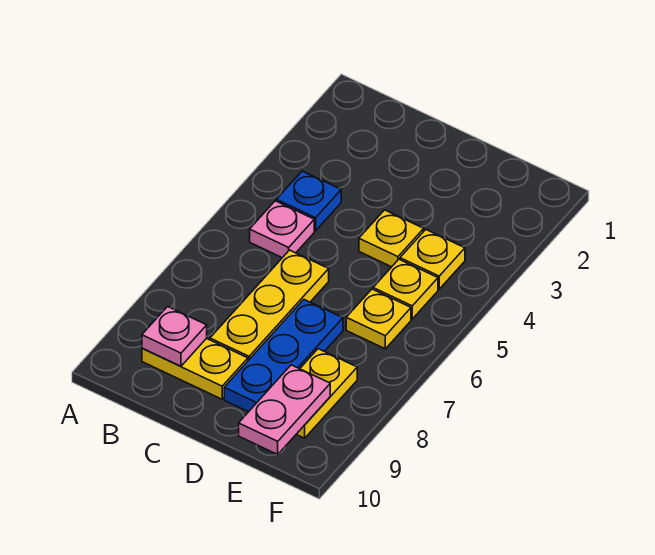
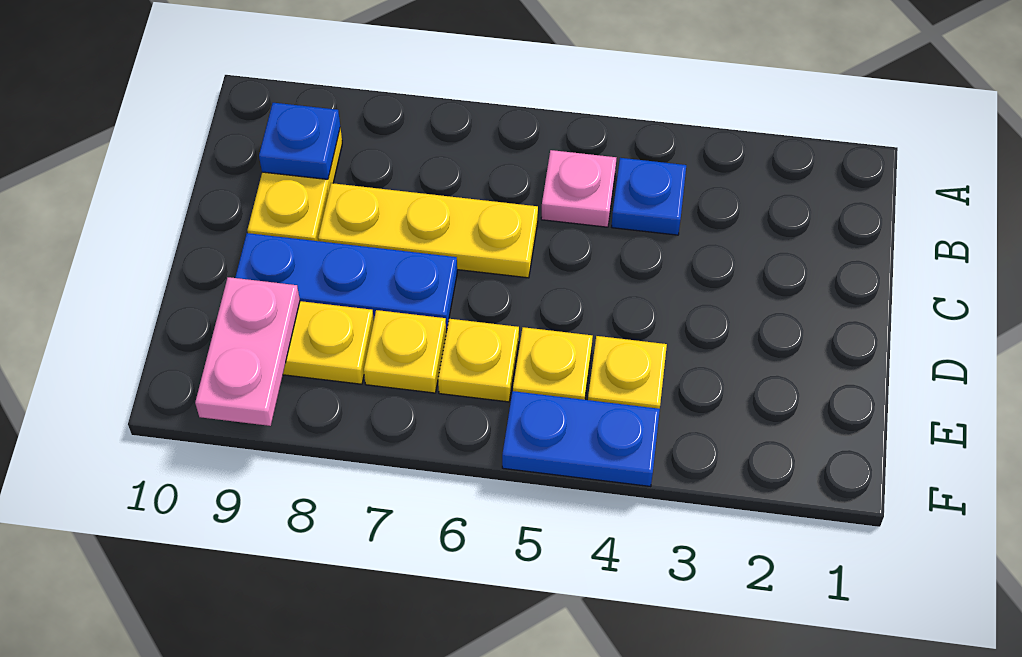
pink 1x1 plate [142,307,207,366] -> blue 1x1 plate [259,103,340,179]
yellow 1x1 plate [359,210,424,267] -> yellow 1x1 plate moved to [364,310,446,393]
pink 1x2 plate [239,365,330,454] -> pink 1x2 plate turned to [195,277,300,426]
none -> blue 1x2 plate [502,391,660,487]

